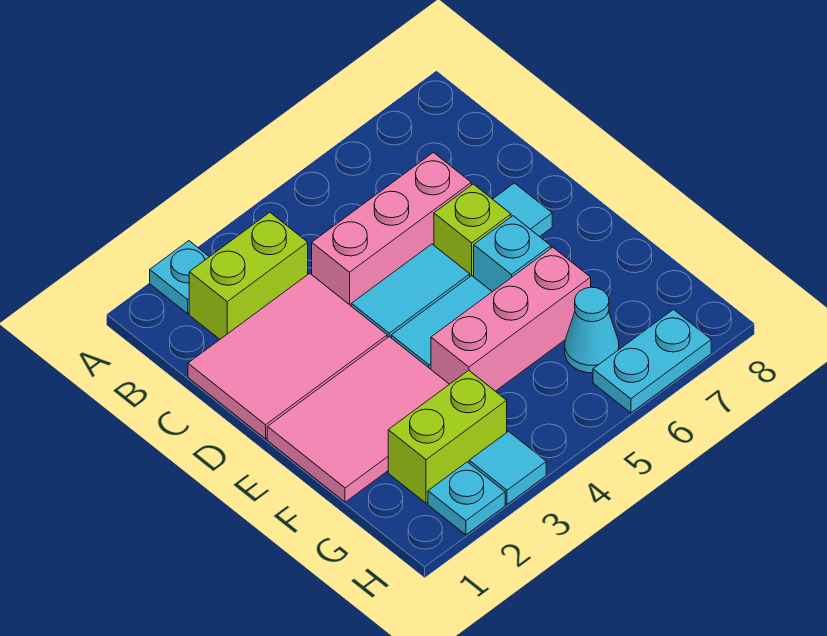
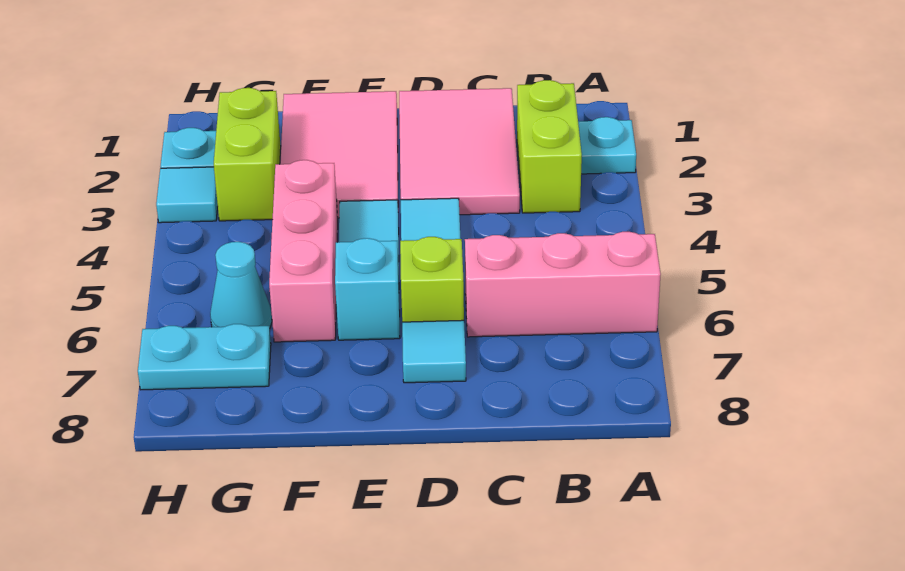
pink 1x3 brick [312,153,471,306] -> pink 1x3 brick turned to [465,232,661,337]
cyan 1x2 plate [593,310,711,413] -> cyan 1x2 plate turned to [138,324,271,390]

